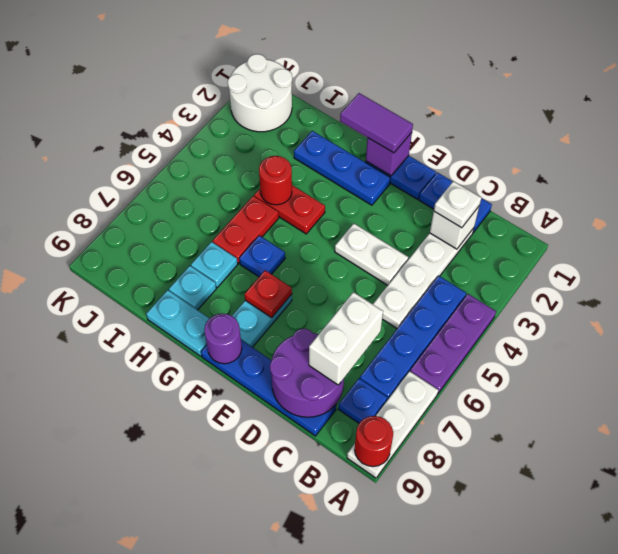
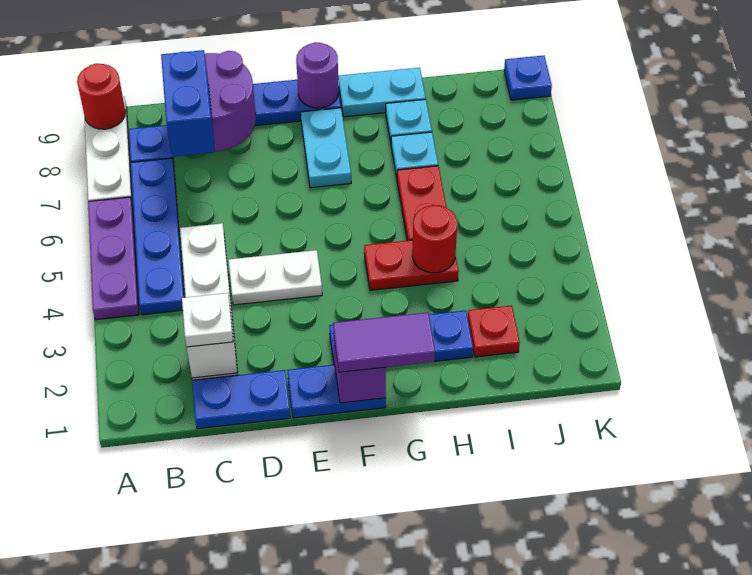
white 1x2 brick [309,292,383,385] -> blue 1x2 brick [161,50,215,157]
red 1x1 plate [245,270,292,318] -> red 1x1 plate moved to [468,306,520,357]
blue 1x1 plate [239,236,285,277] -> blue 1x1 plate moved to [504,56,552,100]
white 2x2 round brick [228,54,292,132] -> none

